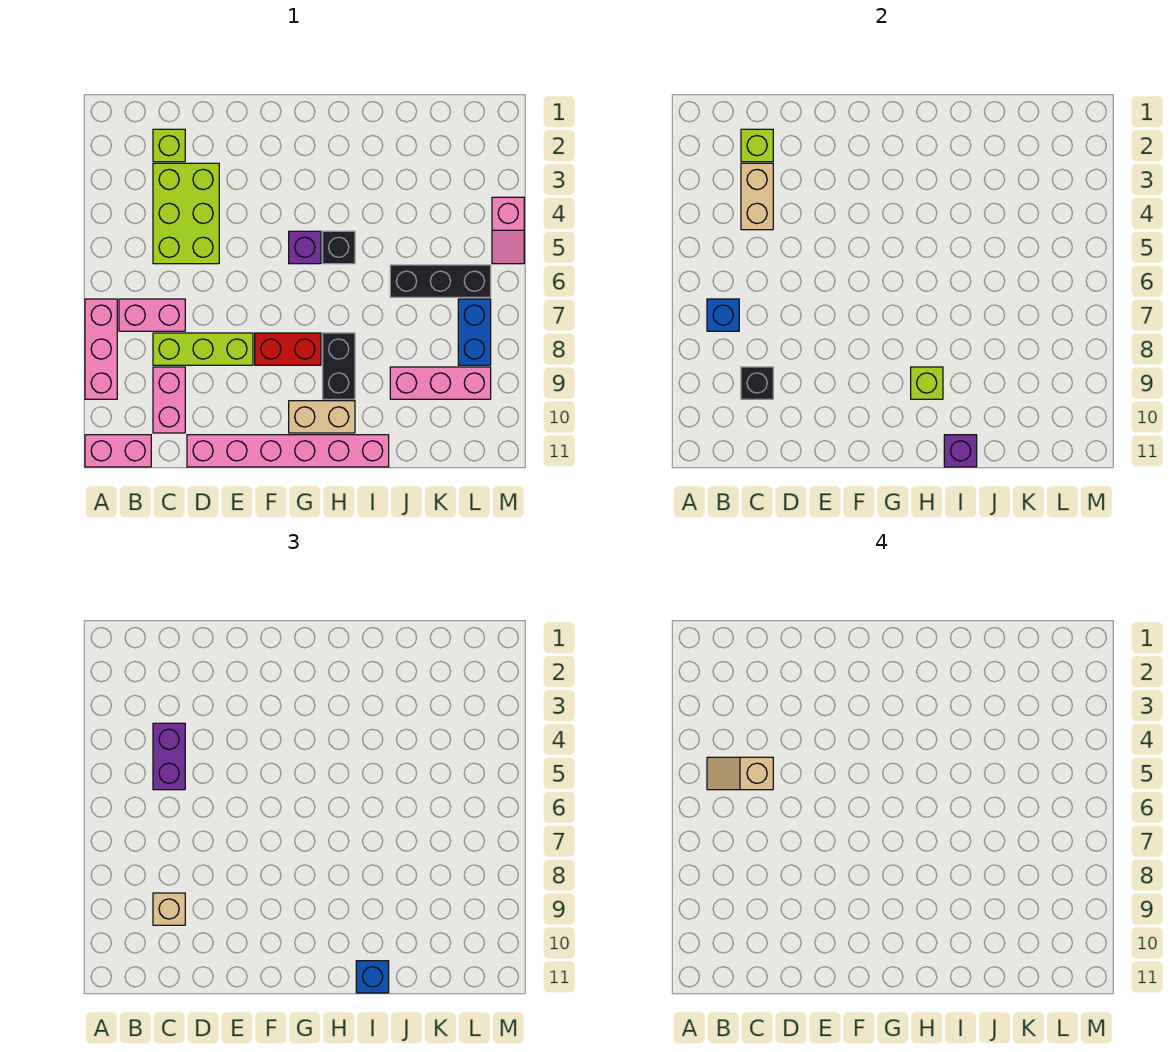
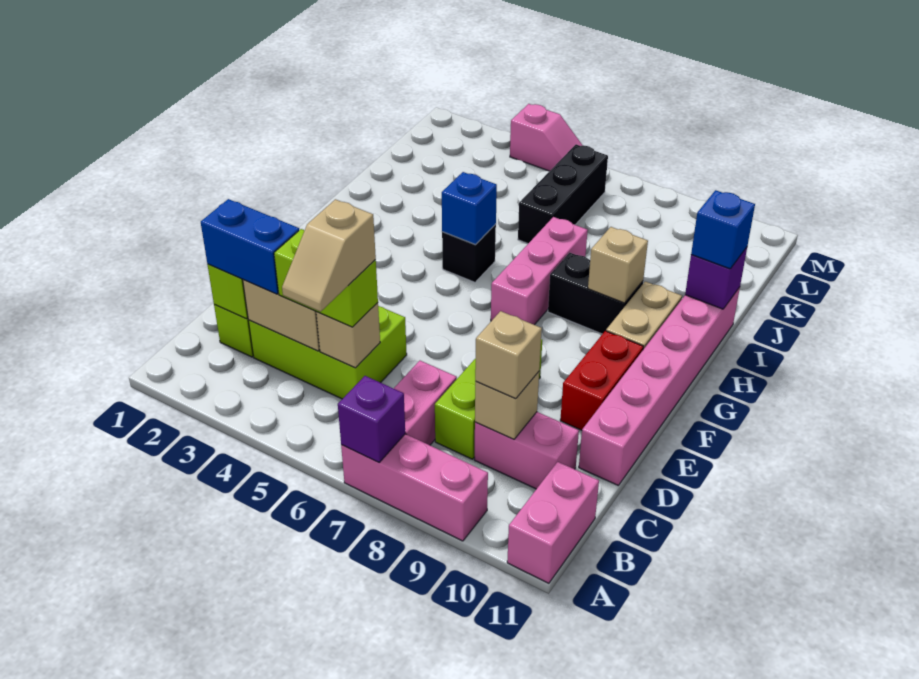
blue 1x1 brick [707,299,739,331] -> blue 1x1 brick moved to [442,172,497,244]
purple 1x2 brick [153,723,185,790] -> lime 1x2 brick [274,229,378,327]
none -> tan 1x1 brick [316,303,380,368]
black 1x1 brick [741,367,773,399] -> tan 1x1 brick [475,372,539,439]
red 1x2 brick [255,333,321,365] -> red 1x2 brick moved to [560,331,643,430]
purple 1x1 brick [289,231,321,264] -> purple 1x1 brick moved to [338,376,405,462]
lime 1x1 brick [911,367,943,399] -> tan 1x1 brick [588,227,648,303]
pink 1x3 brick [390,367,491,399] -> pink 1x3 brick moved to [491,217,588,325]
blue 1x2 brick [458,299,491,365] -> blue 1x2 brick moved to [201,199,299,294]

